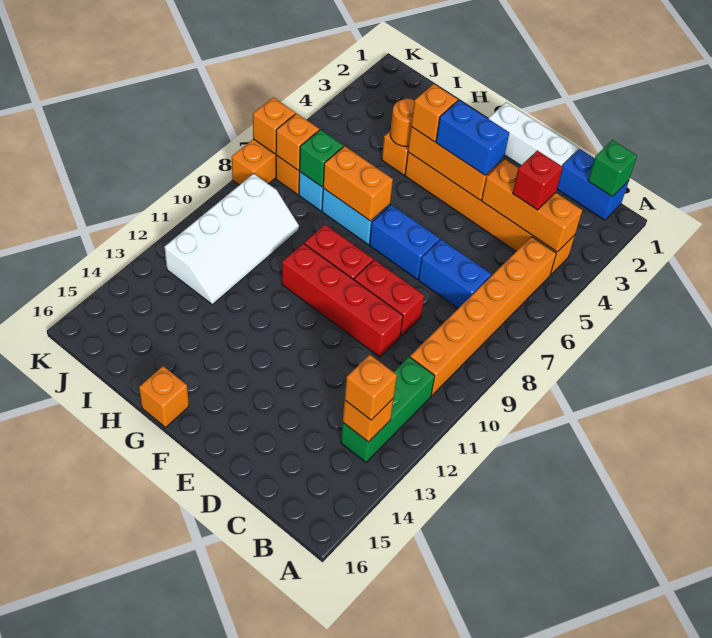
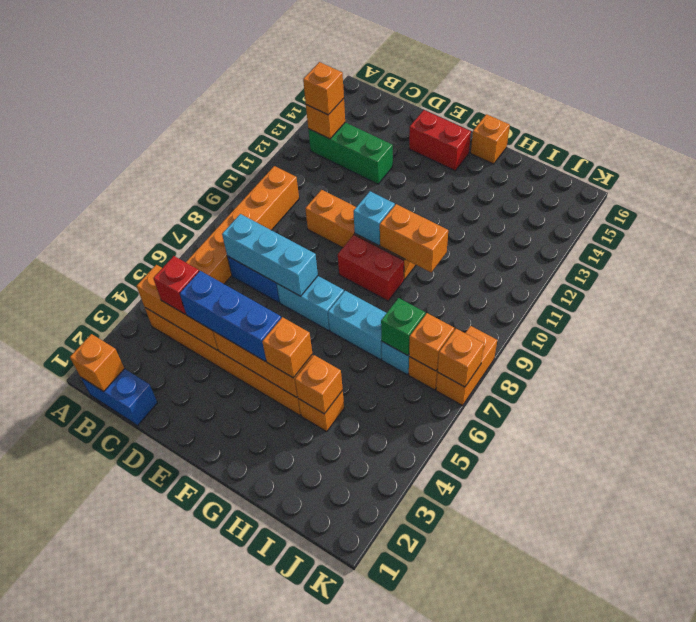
green 1x1 brick [588,140,637,197] -> orange 1x1 brick [70,334,125,392]
green 1x3 brick [341,357,435,462] -> green 1x3 brick turned to [308,122,393,184]
none -> cyan 1x3 brick [222,214,318,296]
white 1x3 brick [489,102,578,166] -> none
red 1x2 brick [354,260,424,336] -> red 1x2 brick moved to [409,110,471,171]
red 1x4 brick [282,244,403,357] -> orange 1x4 brick [305,190,416,280]
blue 1x2 brick [436,100,509,175] -> blue 1x3 brick [180,271,281,361]
blue 1x2 brick [369,205,440,279] -> cyan 1x2 brick [277,276,344,331]
none -> cyan 1x1 brick [354,191,395,246]
orange 1x2 brick [323,146,393,221] -> orange 1x2 brick moved to [380,204,448,272]
orange 1x1 round brick [390,99,414,146] -> orange 1x1 brick [295,355,343,414]
white 2x4 slope [165,174,299,305] -> none

